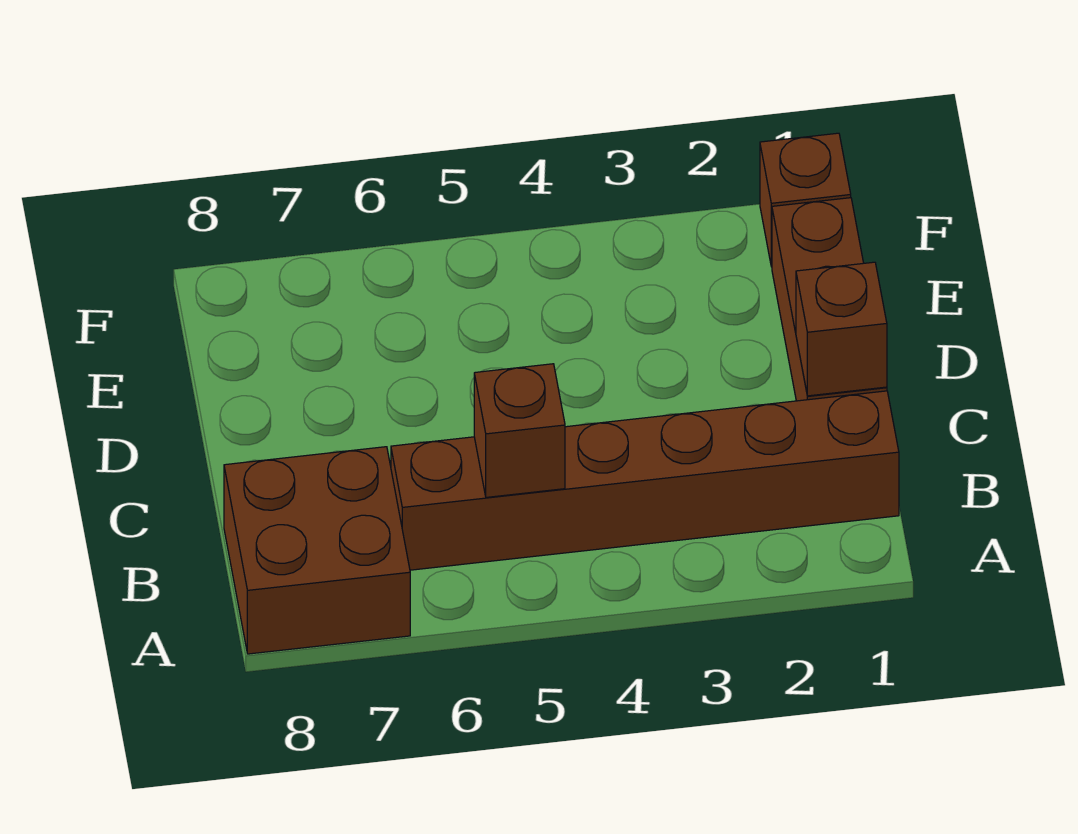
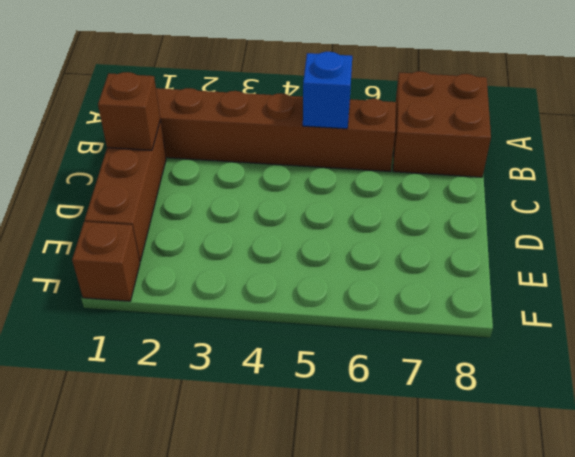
brown 1x1 brick [474,364,565,497] -> blue 1x1 brick [303,52,352,129]

